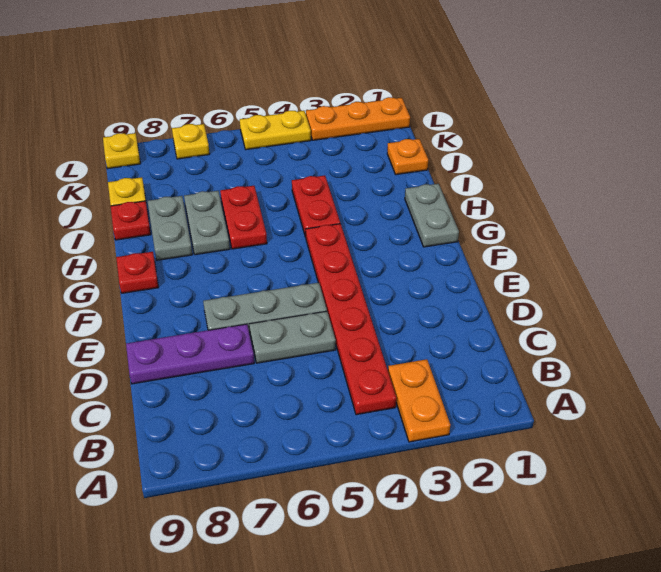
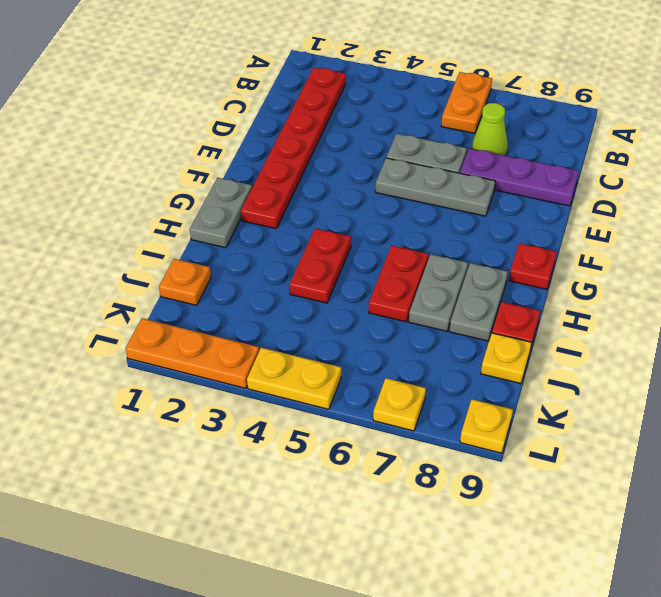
orange 1x2 plate [388,359,450,442] -> orange 1x2 plate moved to [441,72,492,133]
red 1x6 plate [306,224,396,415] -> red 1x6 plate moved to [241,68,346,229]
none -> lime 1x1 cone [472,103,508,156]

